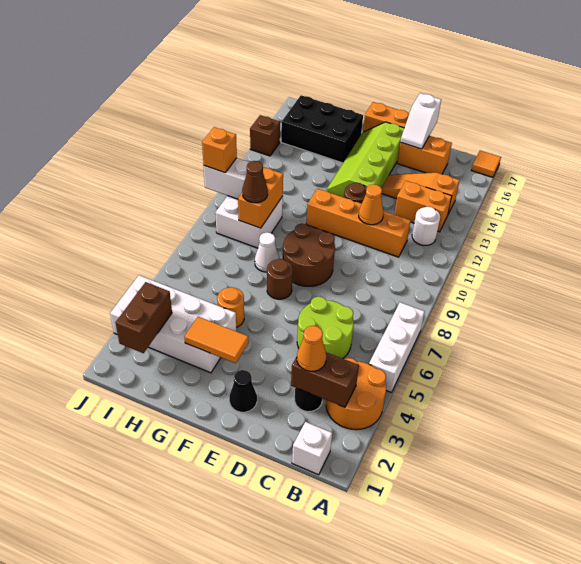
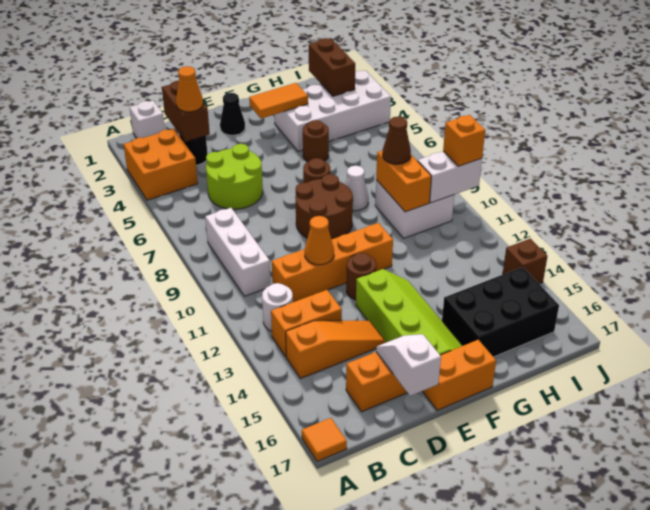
orange 2x2 round brick [326,358,386,430] -> orange 2x2 brick [124,129,198,200]
white 1x3 brick [369,302,425,392] -> white 1x3 brick moved to [205,208,271,296]
brown 1x2 brick [291,352,359,407] -> brown 1x2 brick turned to [162,81,210,142]
orange 1x1 round brick [217,287,244,327] -> brown 1x1 round brick [303,120,329,162]

